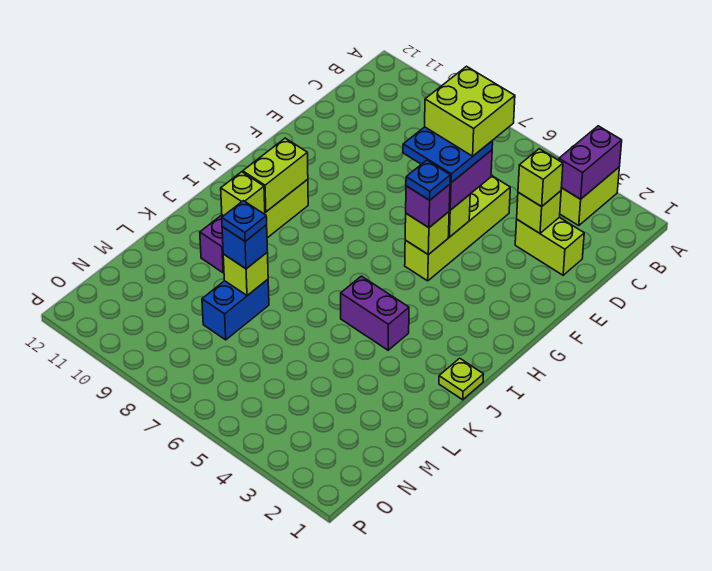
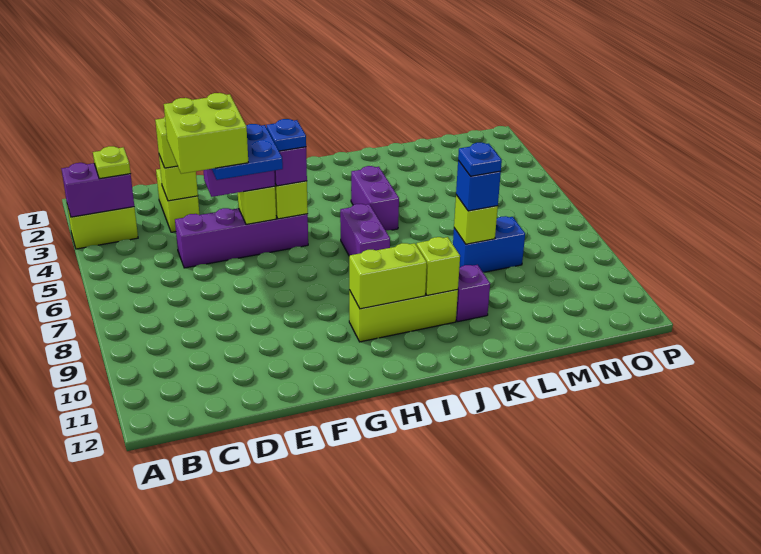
lime 1x4 brick [405,175,510,281] -> purple 1x4 brick [175,208,308,268]
none -> purple 1x2 brick [340,204,390,256]
lime 1x1 plate [439,358,483,400] -> lime 1x1 plate moved to [93,146,130,179]

